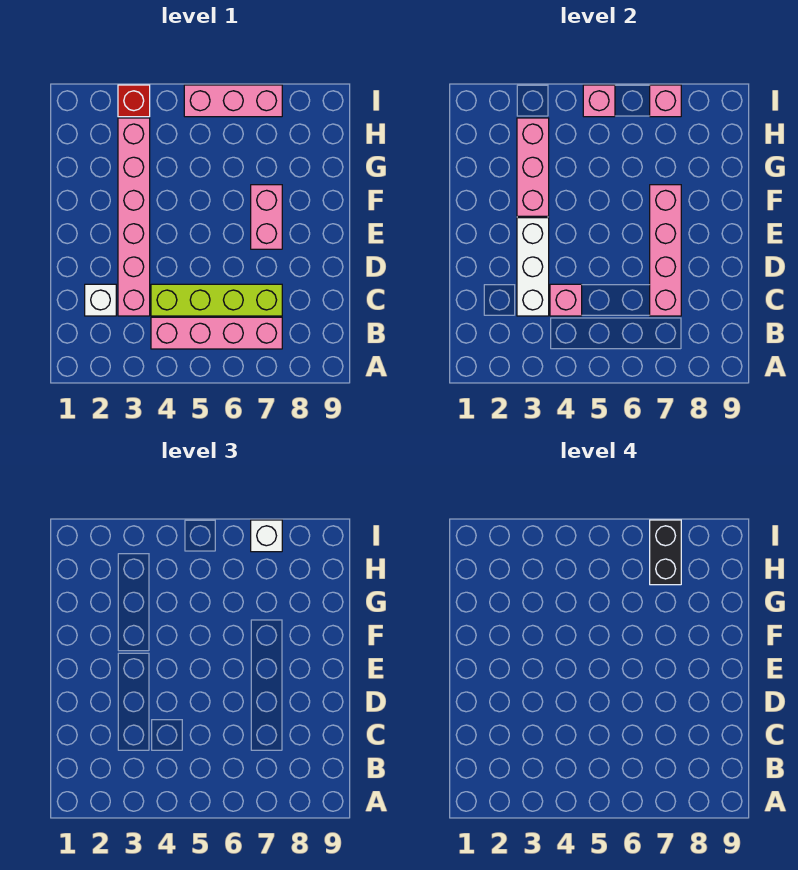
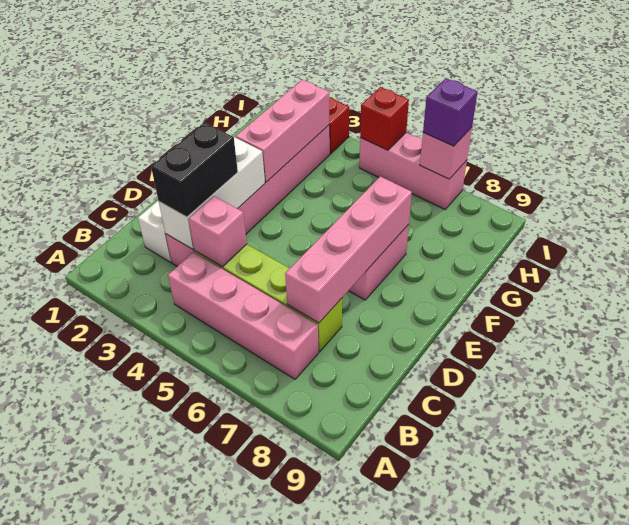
black 1x2 brick [650,520,681,585] -> black 1x2 brick moved to [151,123,238,217]
pink 1x1 brick [583,85,615,117] -> red 1x1 brick [360,87,409,150]
white 1x1 brick [251,520,282,552] -> purple 1x1 brick [423,78,477,146]

